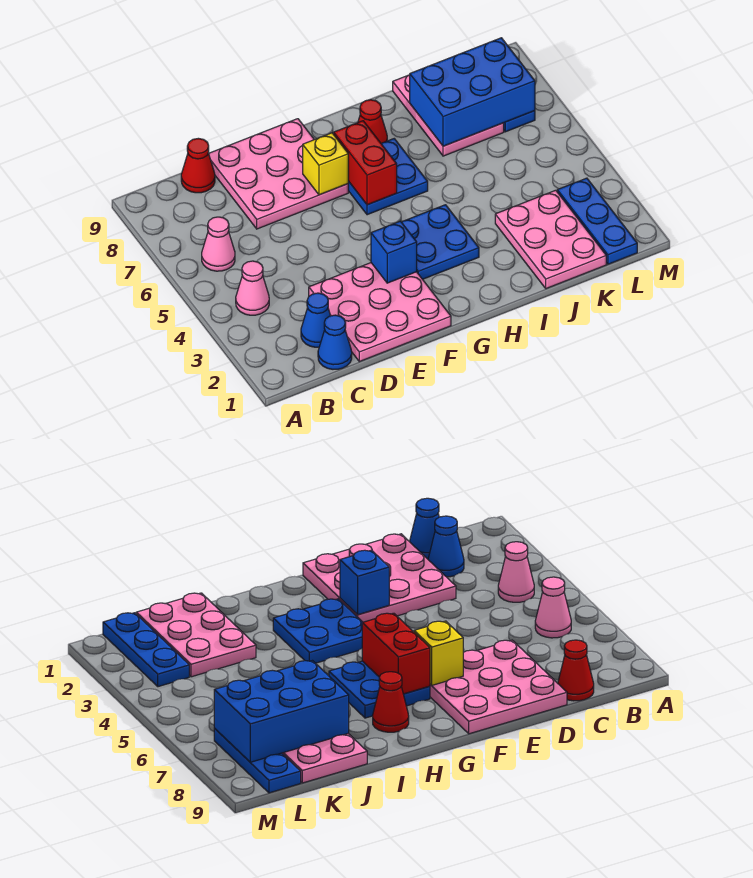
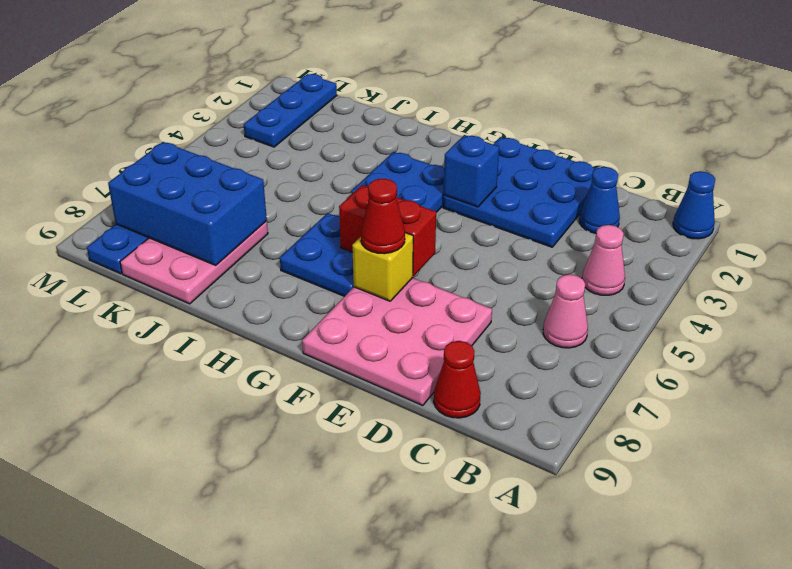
blue 1x1 cone [318,315,352,369] -> blue 1x1 cone moved to [673,171,715,239]
pink 3x3 plate [309,263,451,362] -> blue 3x3 plate [443,137,596,247]
red 1x2 brick [334,121,397,205] -> red 1x2 brick turned to [339,185,436,276]
red 1x1 cone [358,100,387,143] -> red 1x1 cone moved to [361,179,405,254]
pink 2x3 plate [495,190,606,289] -> none

